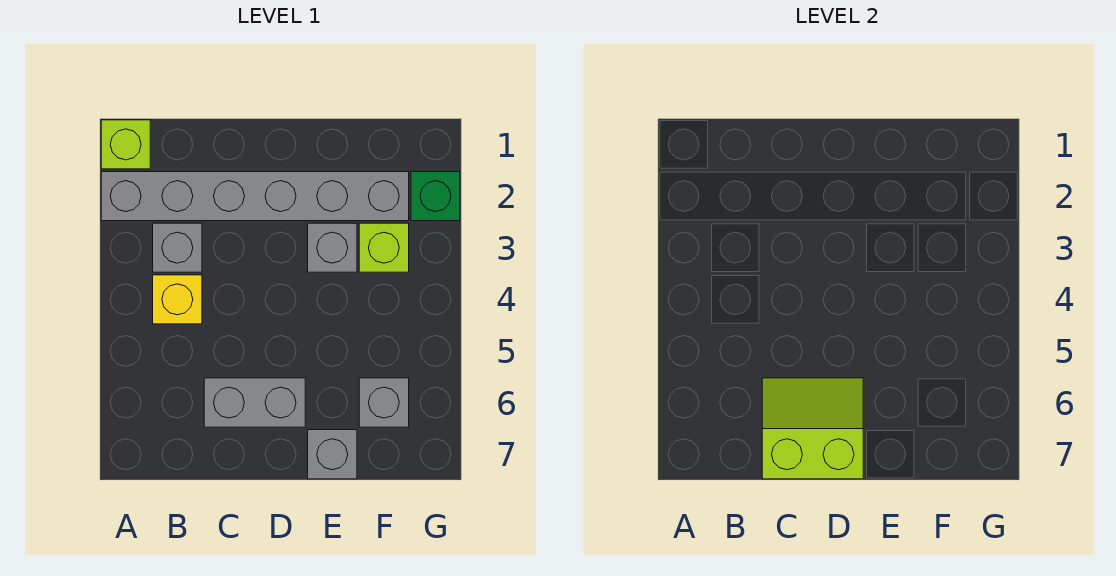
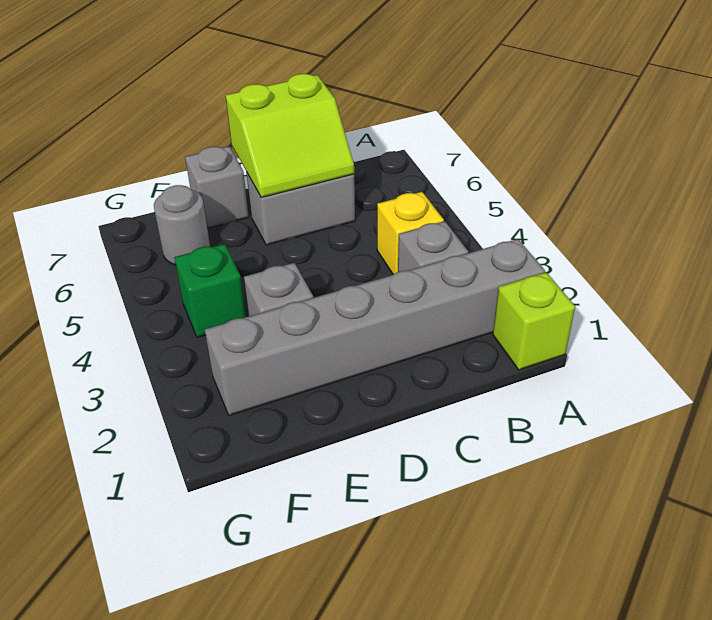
lime 1x1 brick [359,223,409,272] -> none
grey 1x1 brick [359,378,409,427] -> grey 1x1 round brick [154,185,210,265]
green 1x1 brick [411,172,460,221] -> green 1x1 brick moved to [174,244,246,338]

